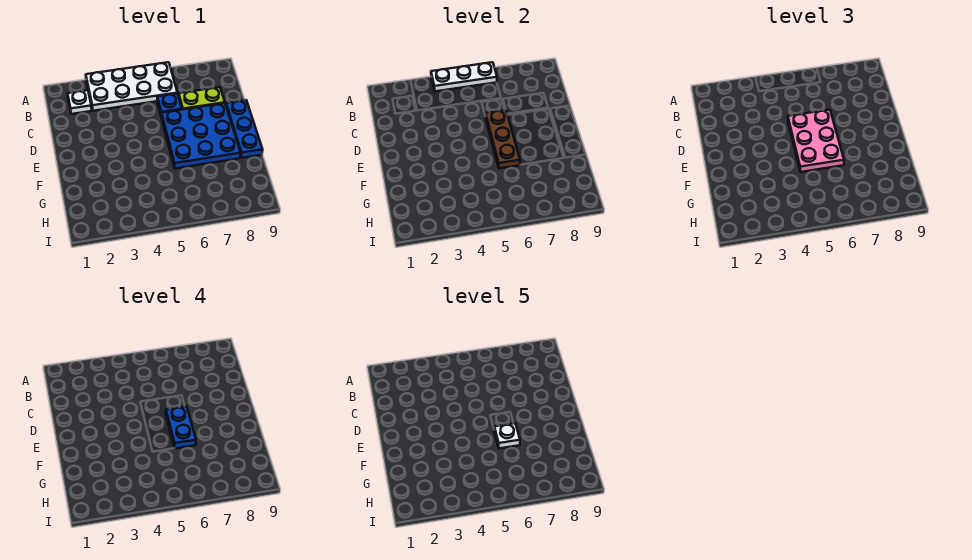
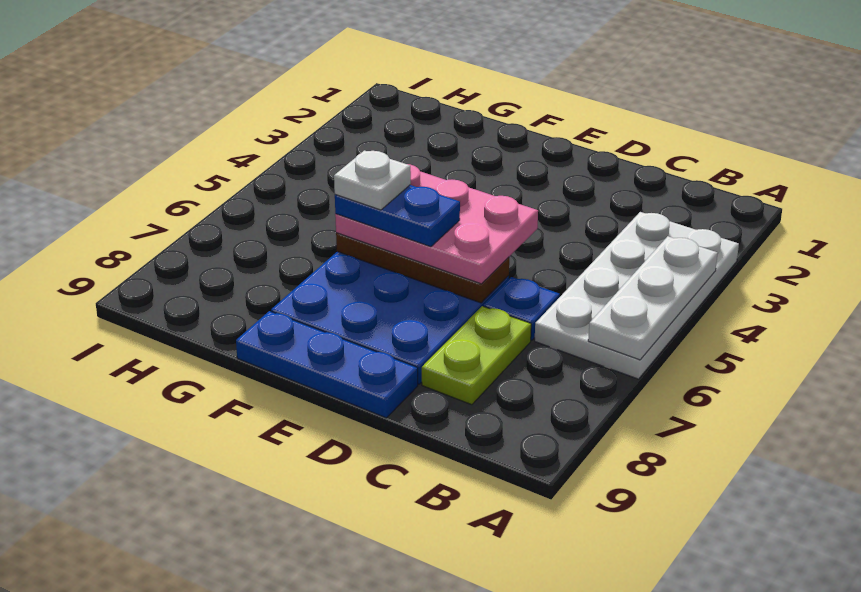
white 1x1 plate [68,90,92,114] -> none

